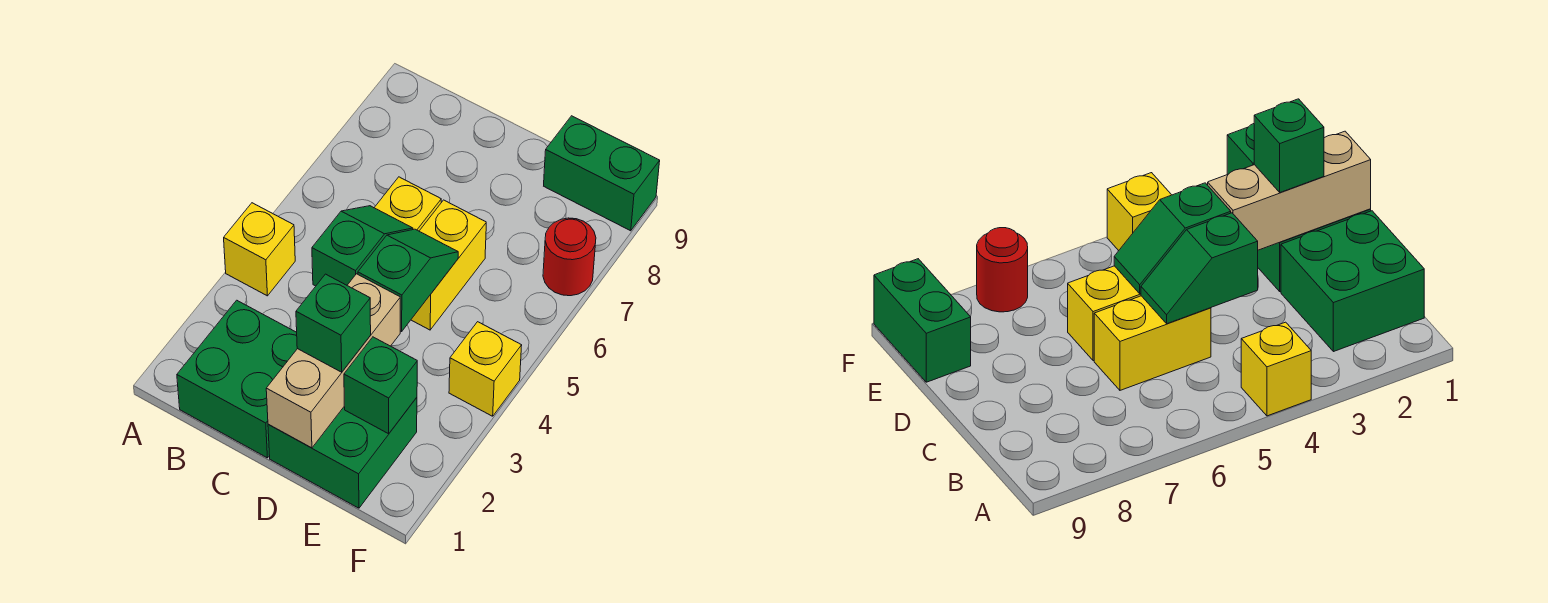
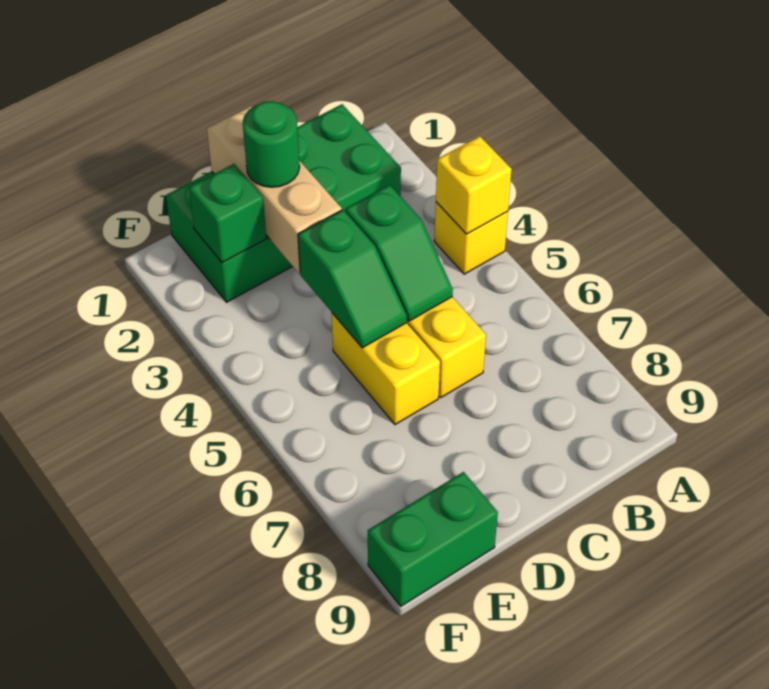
green 1x1 brick [296,274,371,372] -> green 1x1 round brick [243,101,300,187]
yellow 1x1 brick [449,322,522,416] -> yellow 1x1 brick moved to [436,136,512,234]
red 1x1 round brick [543,218,596,296] -> none

